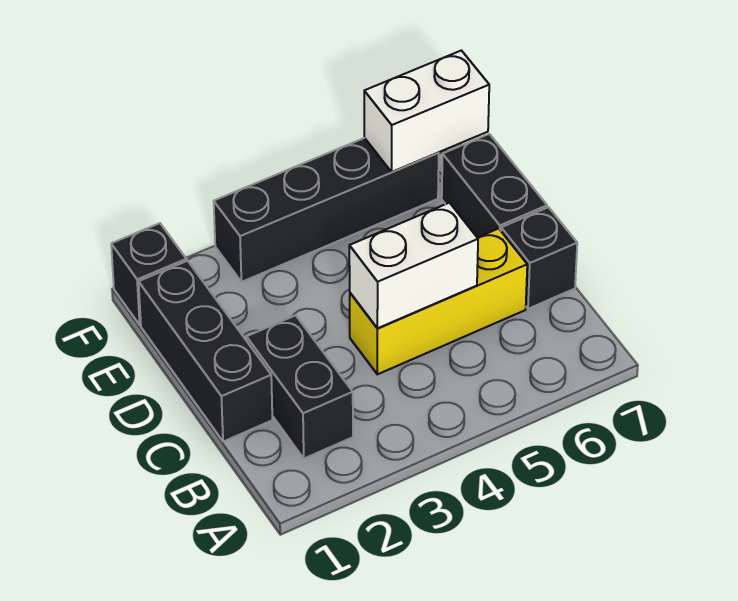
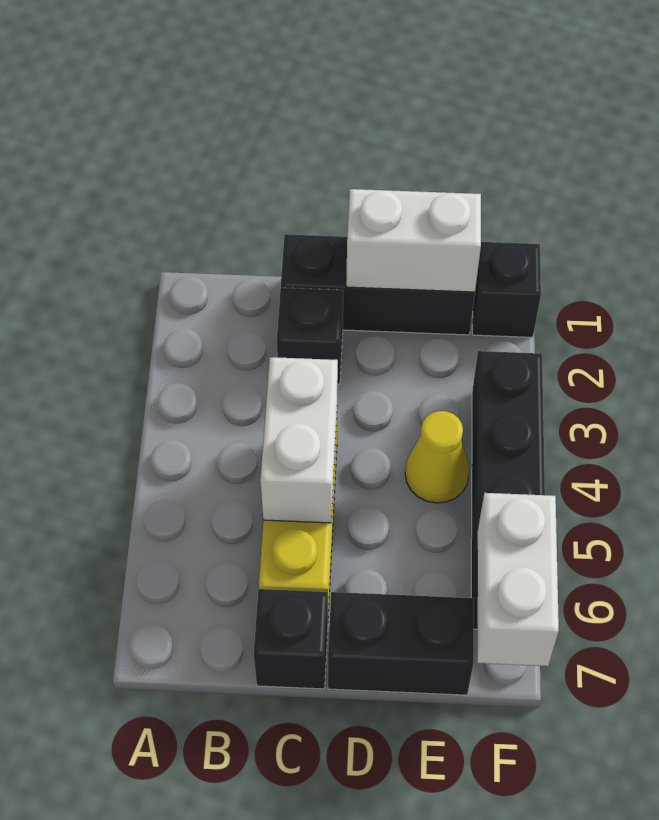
black 1x2 brick [247,315,353,459] -> black 1x1 brick [277,288,343,384]
none -> white 1x2 brick [346,189,481,292]
none -> yellow 1x1 cone [405,411,469,503]

